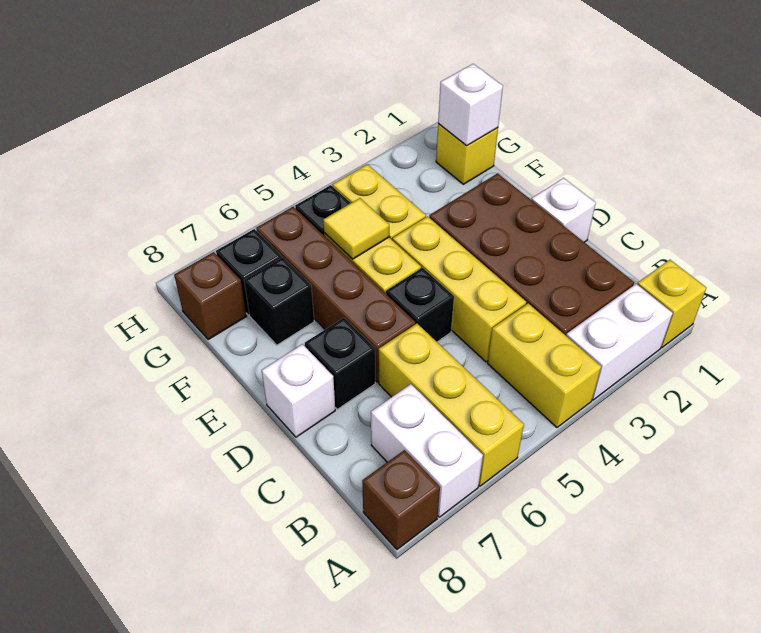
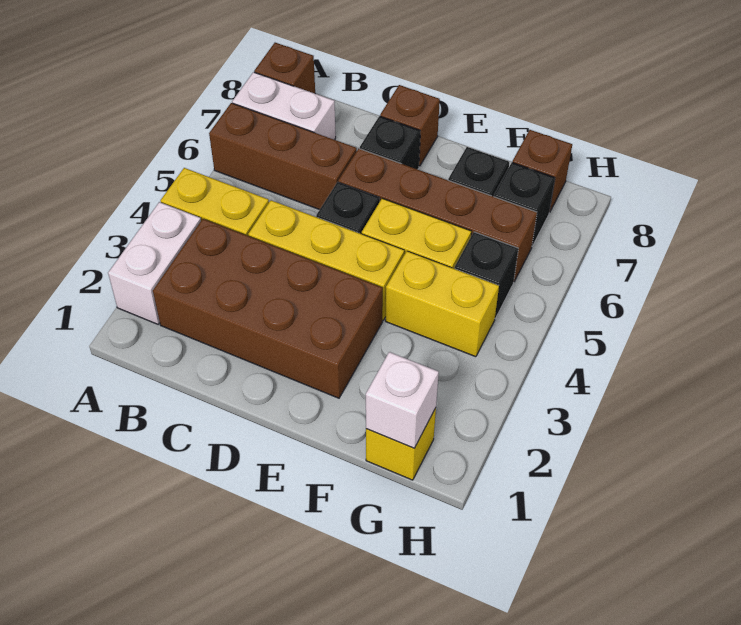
yellow 1x1 brick [637,260,706,348] -> none
yellow 1x3 brick [379,324,524,486] -> brown 1x3 brick [209,103,357,210]
white 1x1 brick [531,178,596,242] -> none
white 1x1 brick [262,344,335,437] -> brown 1x1 brick [380,85,440,166]
yellow 1x1 tile [323,198,389,259] -> none

